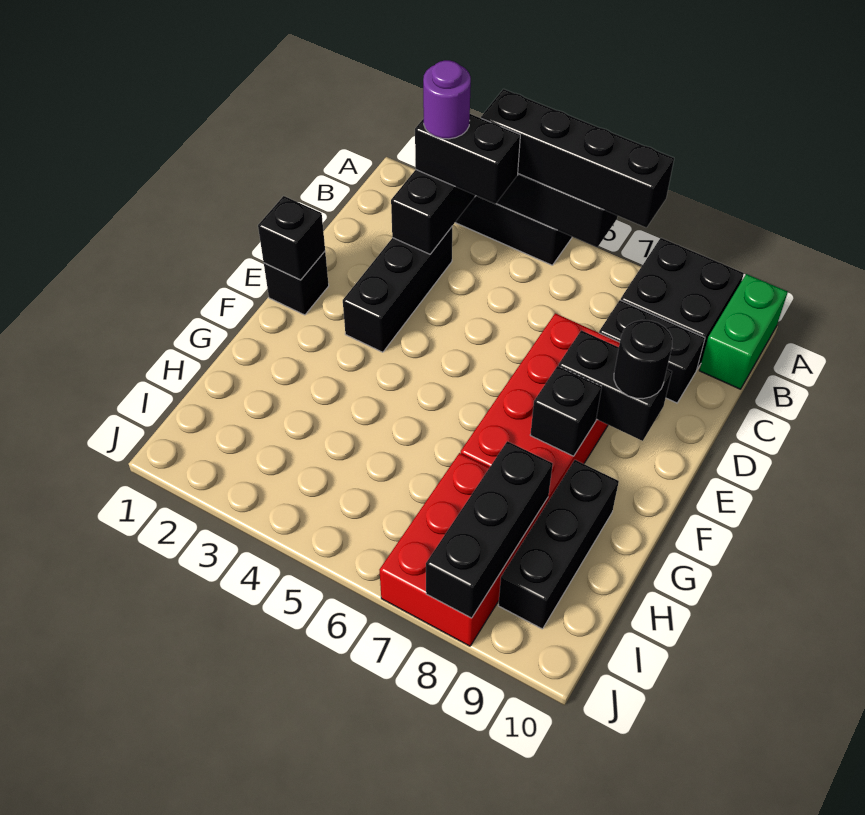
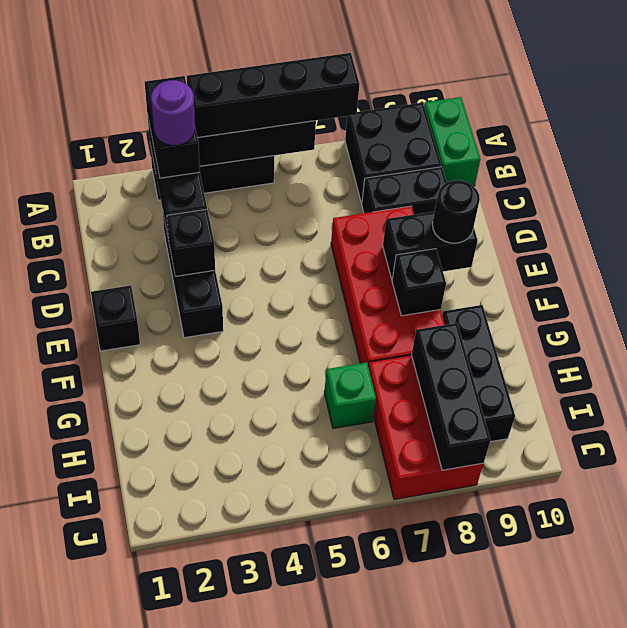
black 1x2 brick [415,114,520,204] -> black 1x2 brick turned to [145,76,200,178]
black 1x1 brick [258,196,325,280] -> black 1x1 brick moved to [167,209,215,276]
none -> green 1x1 brick [324,362,376,428]

